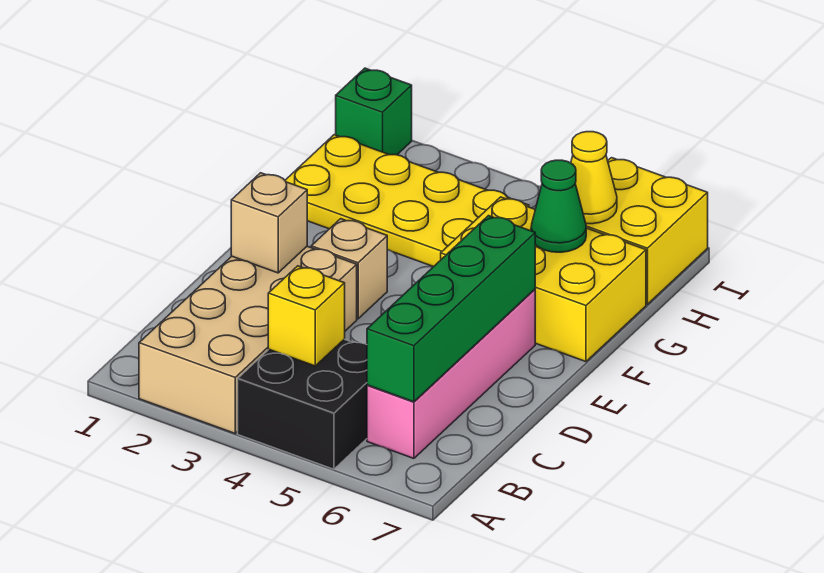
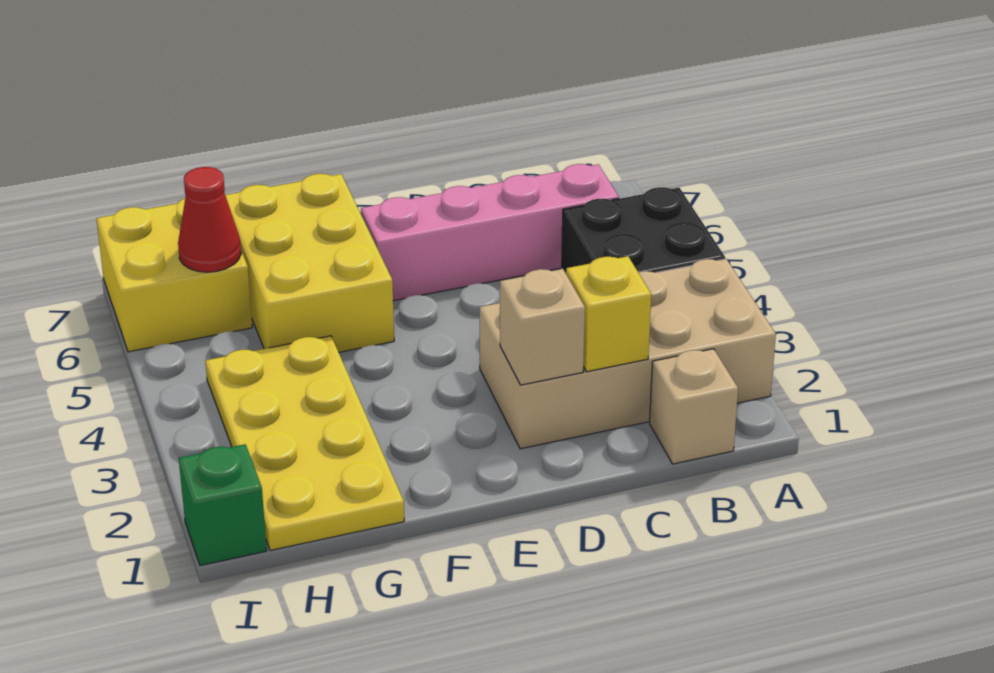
yellow 1x1 brick [268,266,345,366] -> yellow 1x1 brick moved to [566,256,651,372]
green 1x4 brick [367,216,535,402] -> none
tan 1x1 brick [311,219,387,319] -> tan 1x1 brick moved to [650,349,738,464]
green 1x1 cone [531,160,586,252] -> none
yellow 1x1 cone [571,132,617,224] -> red 1x1 cone [178,167,241,272]

